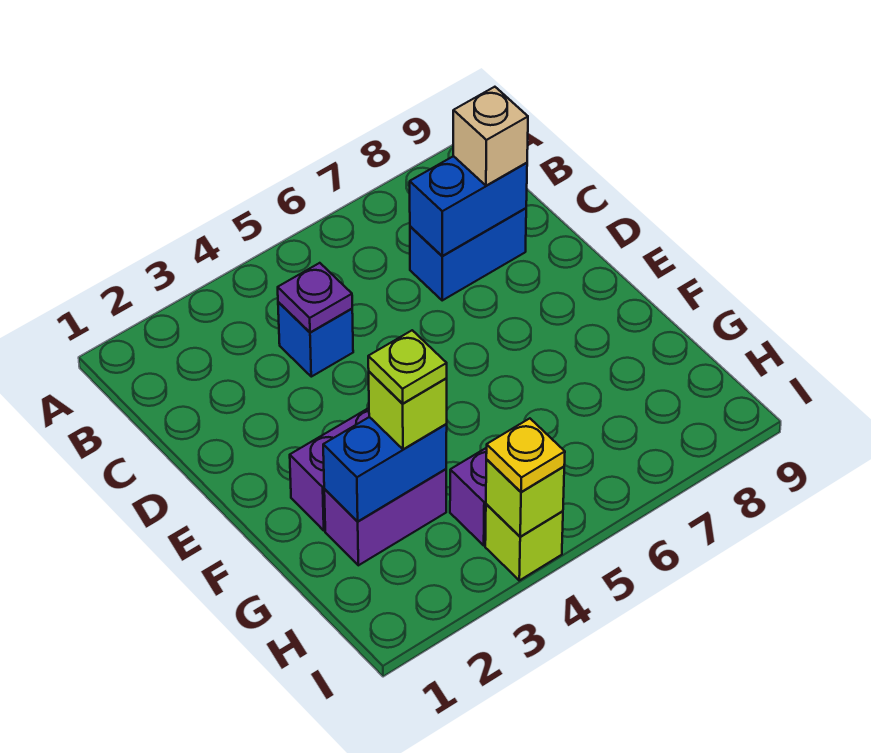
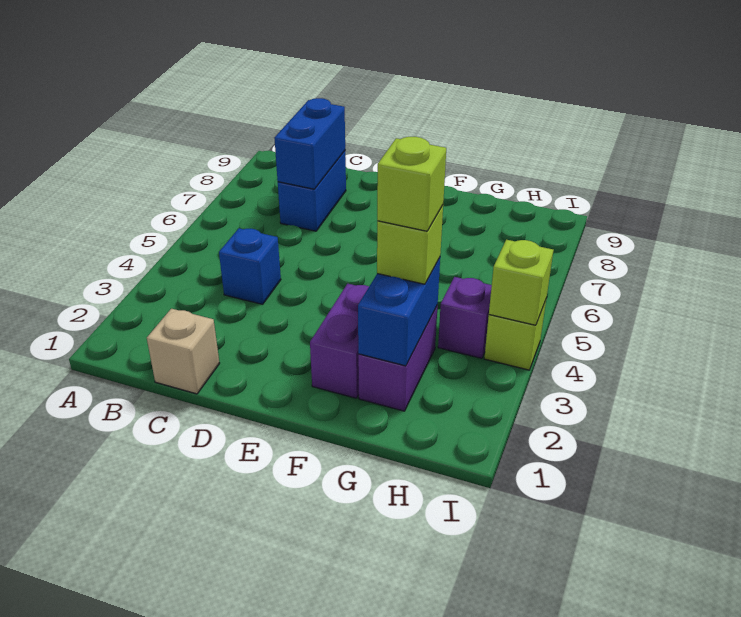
purple 1x1 plate [278,263,352,332] -> none
tan 1x1 brick [453,87,528,186] -> tan 1x1 brick moved to [147,309,220,394]
lime 1x1 plate [368,330,447,403] -> lime 1x1 brick [377,137,446,231]
yellow 1x1 plate [486,418,565,492] -> none

